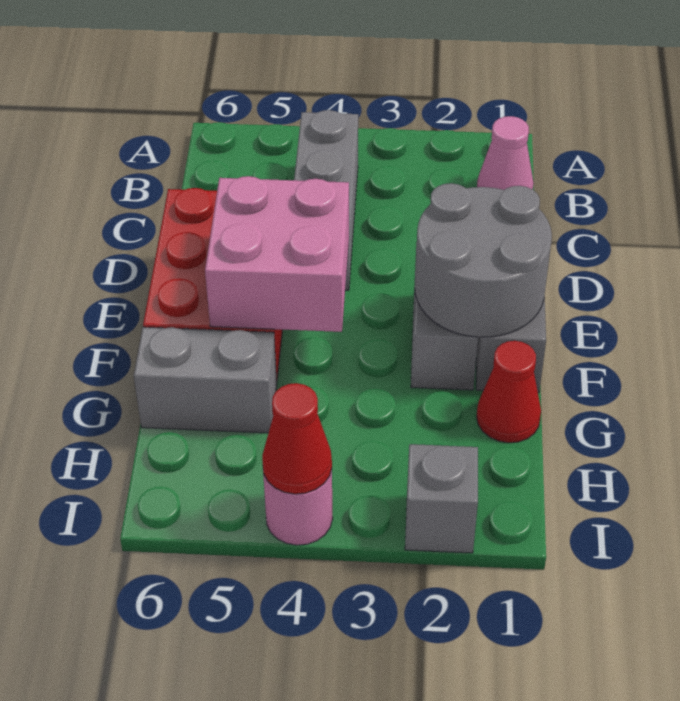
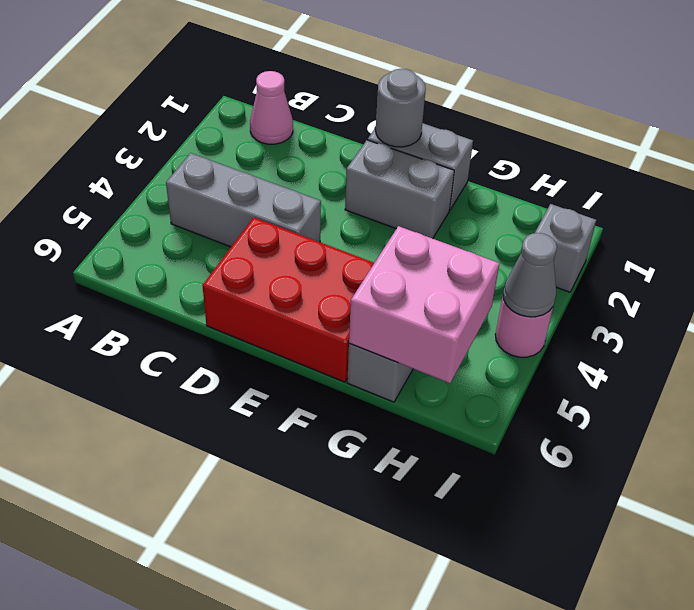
grey 2x2 round brick [415,183,552,337] -> grey 1x1 round brick [376,69,426,147]
pink 2x2 brick [205,176,349,332] -> pink 2x2 brick moved to [349,226,499,383]
red 1x1 cone [476,341,541,443] -> none
red 1x1 cone [262,383,332,494] -> grey 1x1 cone [503,233,557,317]

